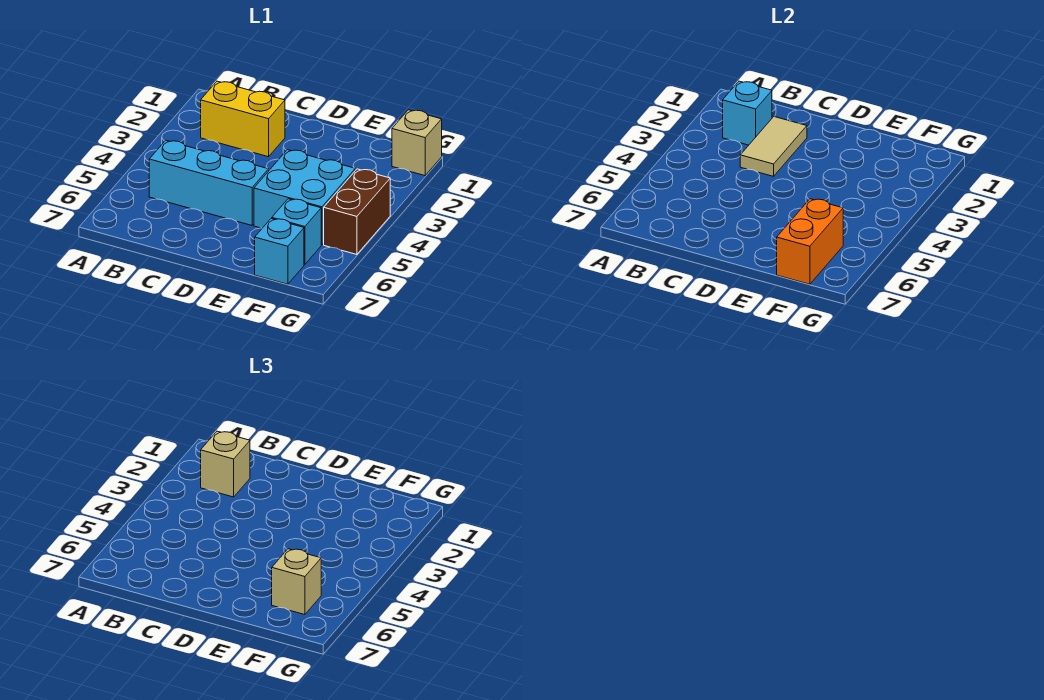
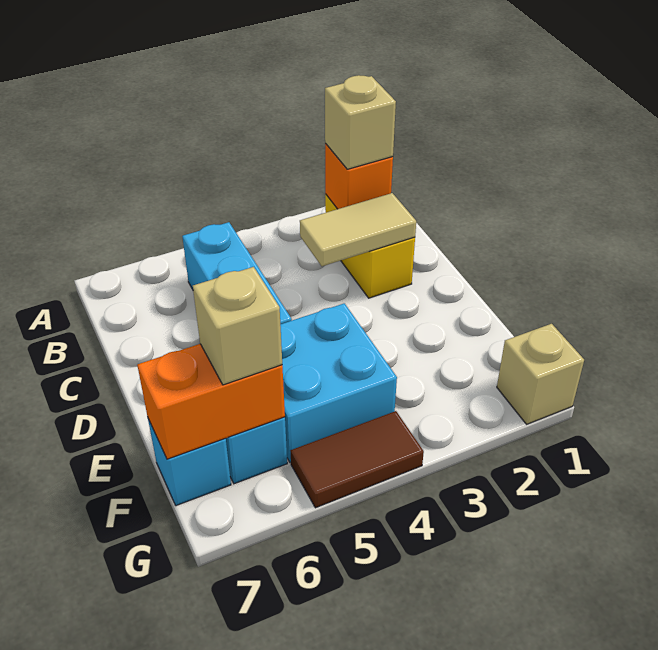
cyan 1x1 brick [723,81,772,145] -> orange 1x1 brick [325,144,393,209]
brown 1x2 brick [324,169,390,255] -> brown 1x2 tile [291,411,424,508]

